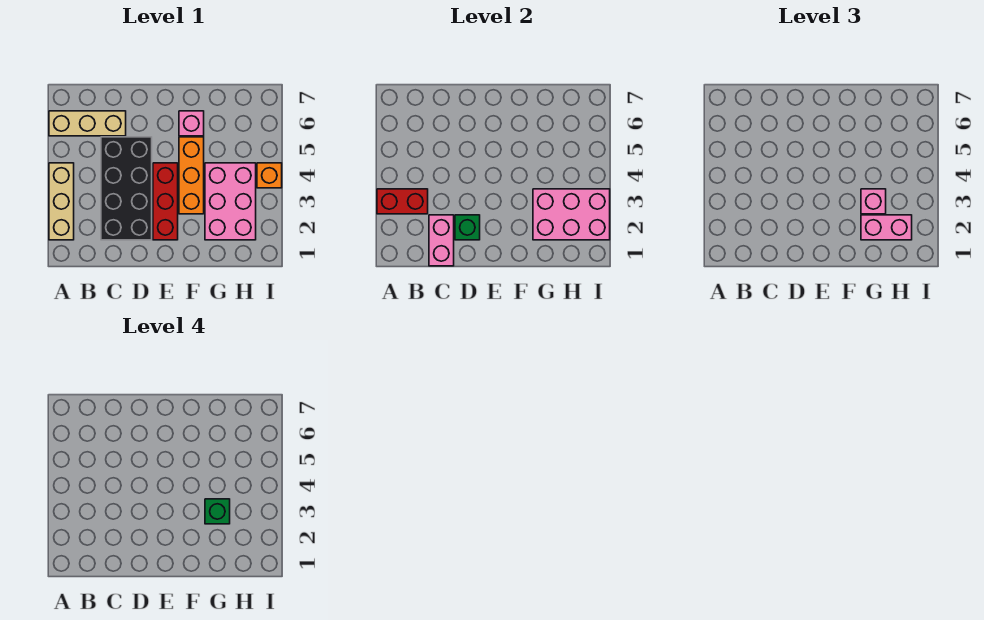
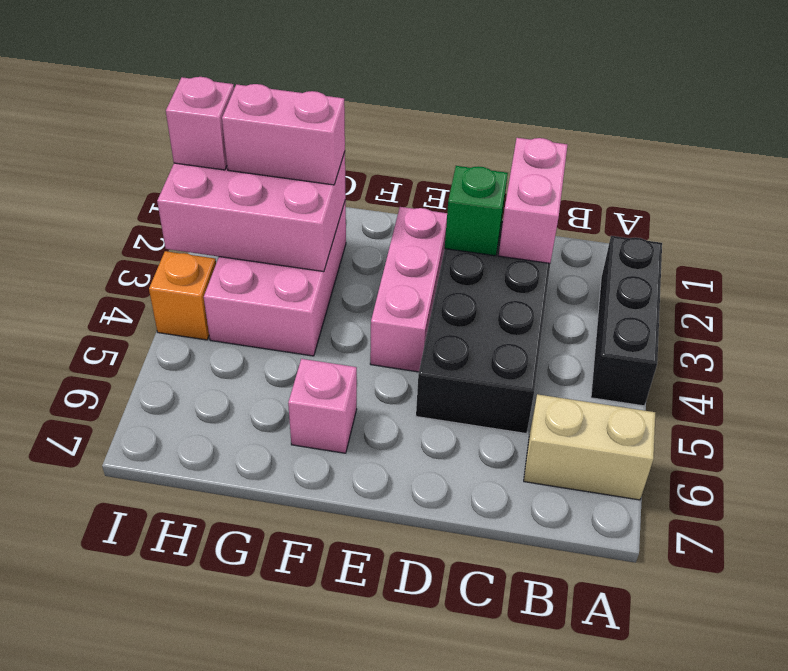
tan 1x3 brick [49,163,74,240] -> black 1x3 brick [591,236,662,406]
red 1x2 brick [377,189,428,214] -> none
tan 1x3 brick [49,111,126,136] -> tan 1x2 brick [524,394,655,500]
red 1x3 brick [153,163,178,240] -> pink 1x3 brick [370,207,447,372]
orange 1x3 brick [179,137,204,214] -> none
pink 1x1 brick [861,189,886,214] -> pink 1x1 brick moved to [166,77,234,170]
green 1x1 brick [205,499,230,524] -> none

